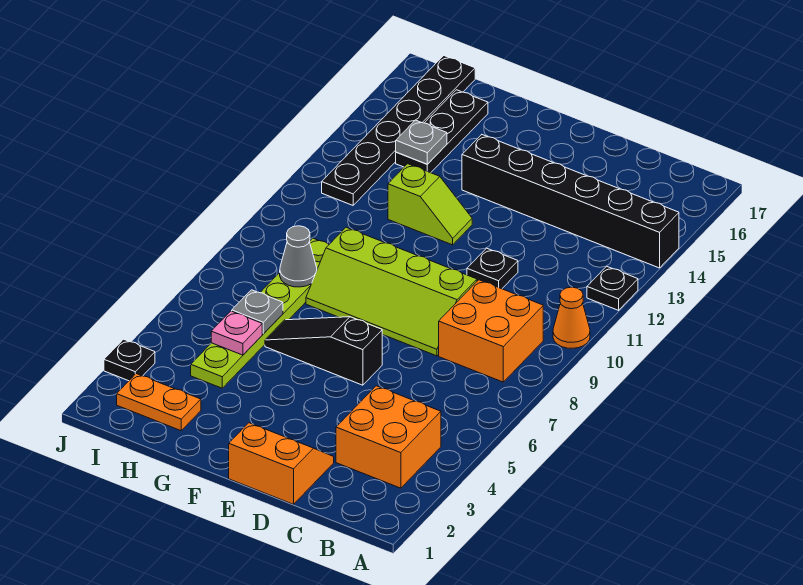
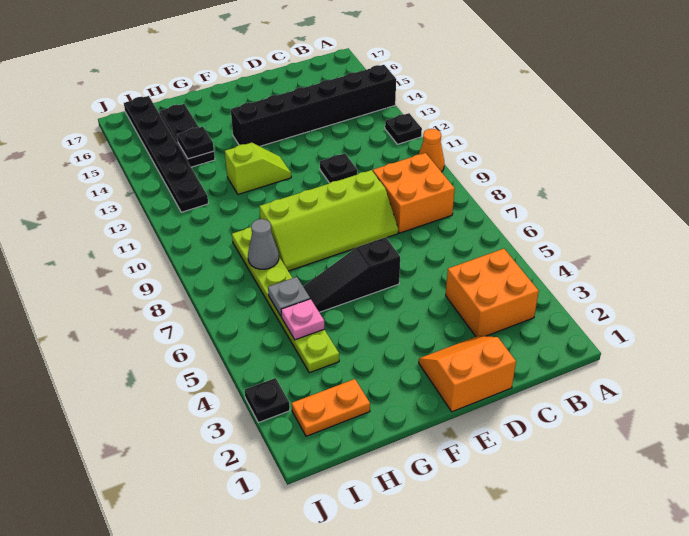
grey 1x1 plate [396,120,447,164] -> black 1x1 plate [177,127,214,159]

